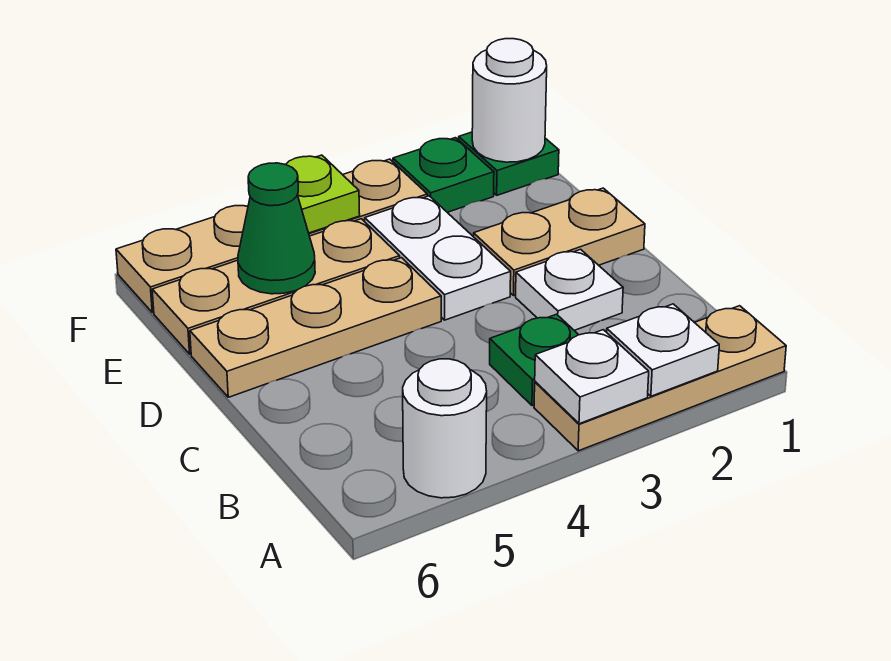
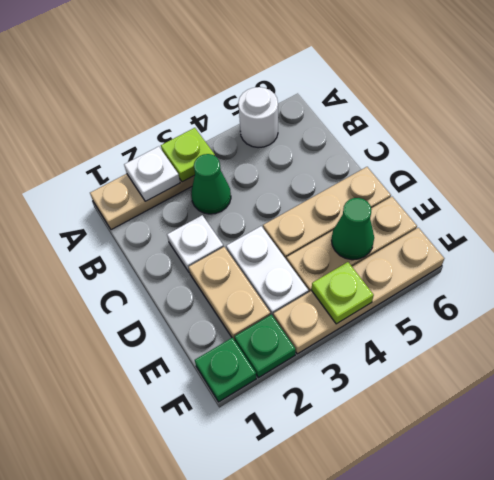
white 1x1 plate [535,330,649,424] -> lime 1x1 plate [161,128,215,182]
green 1x1 plate [490,314,578,406] -> green 1x1 cone [191,154,231,214]
tan 1x2 plate [474,188,645,295] -> tan 1x2 plate turned to [189,247,270,340]
white 1x1 round brick [472,39,547,162] -> none

